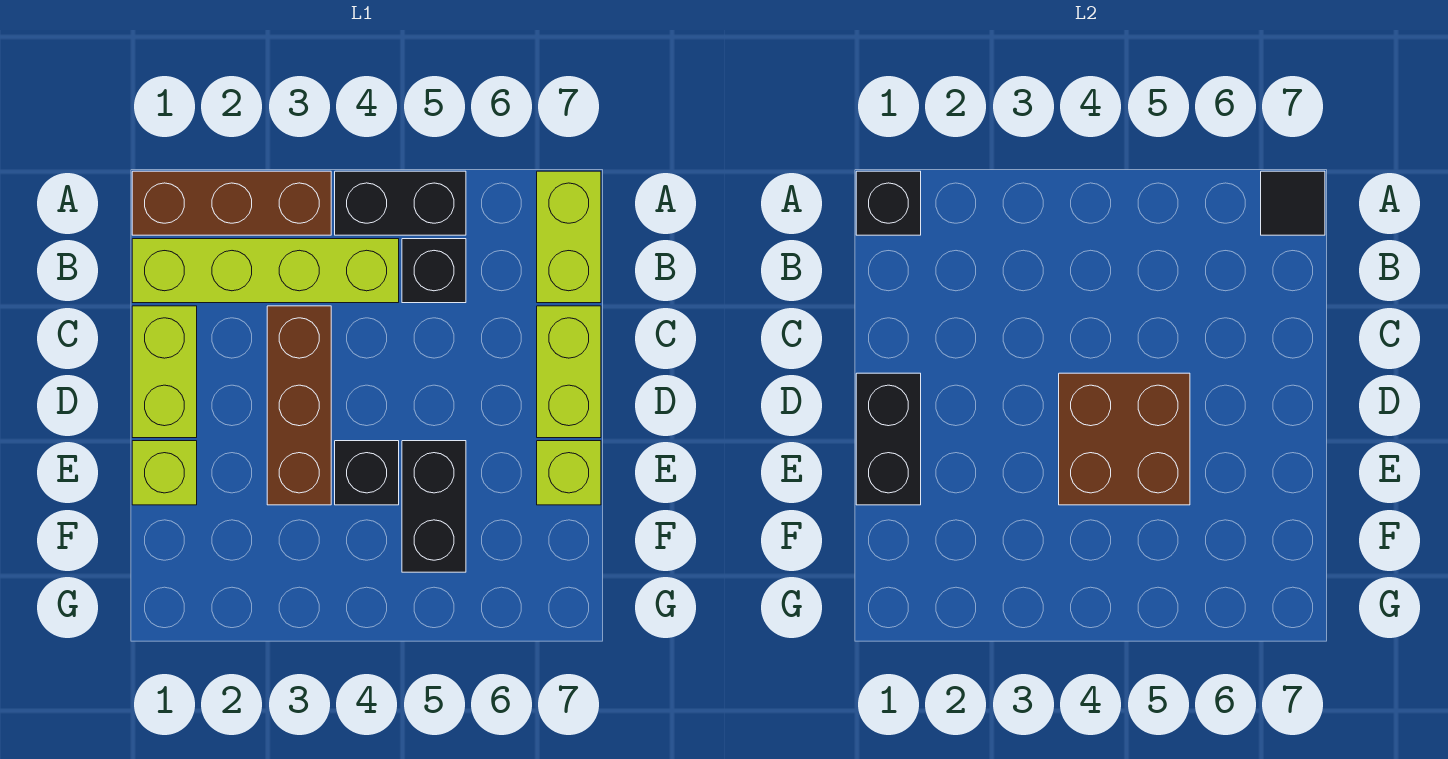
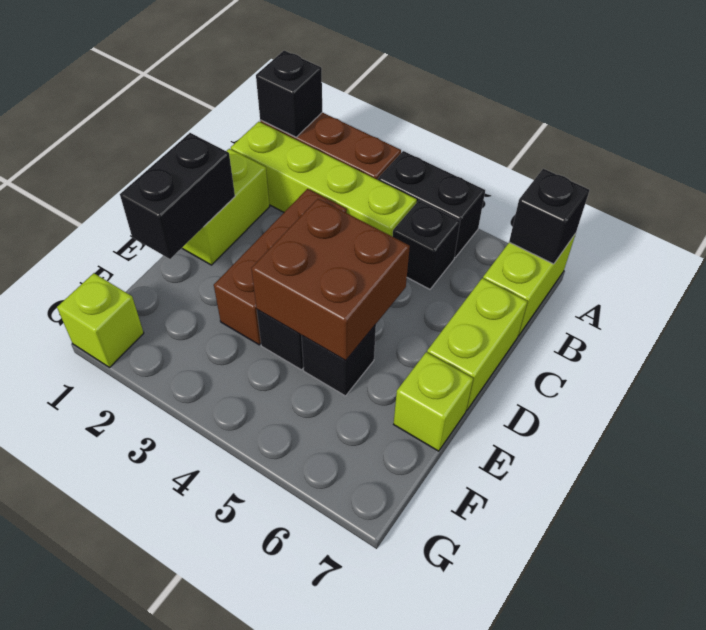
black 1x1 tile [1261,171,1325,235] -> black 1x1 brick [509,169,589,264]
lime 1x1 brick [132,441,197,505] -> lime 1x1 brick moved to [57,273,144,368]
black 1x2 brick [402,441,466,572] -> black 1x1 brick [302,325,376,396]

